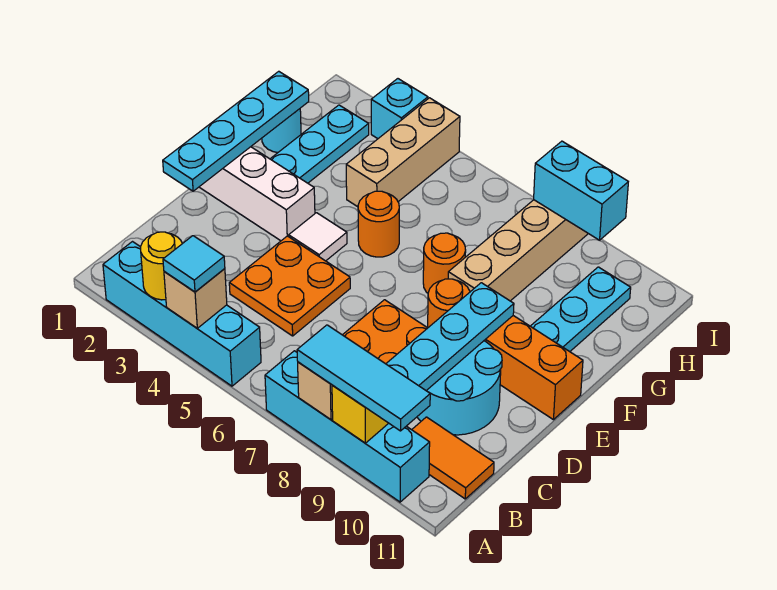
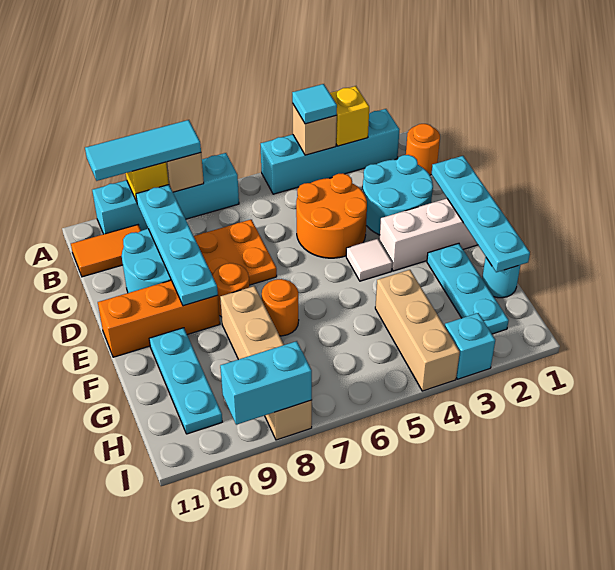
yellow 1x1 round brick [141,232,182,300] -> yellow 1x1 brick [330,86,369,146]
none -> cyan 2x2 round brick [363,155,433,235]
orange 2x2 plate [229,236,350,336] -> orange 2x2 round brick [296,173,367,258]
orange 1x1 round brick [358,191,399,257] -> orange 1x1 round brick moved to [406,124,440,175]

